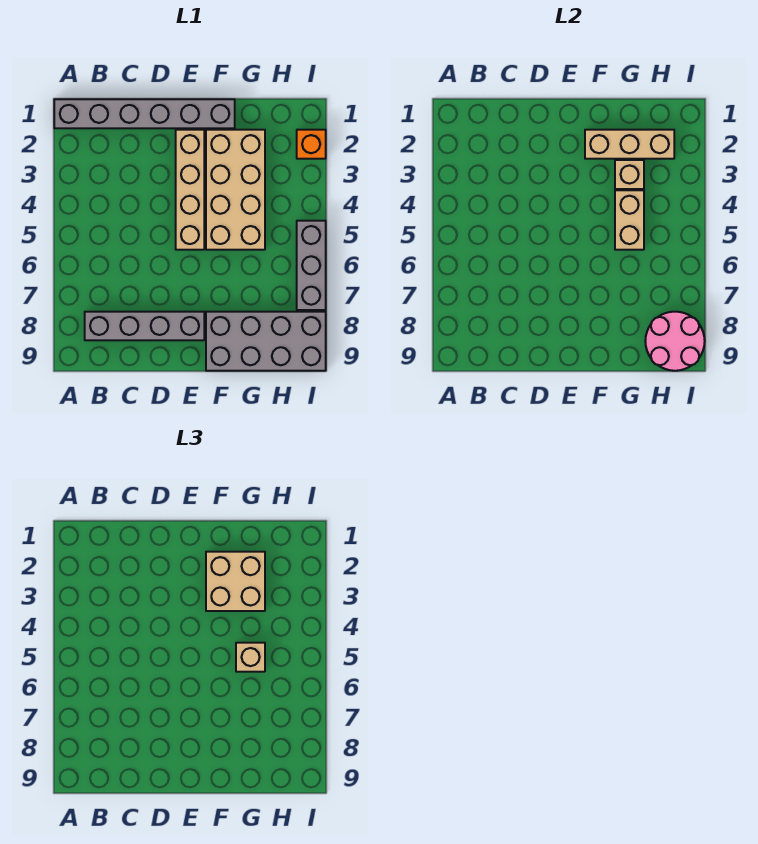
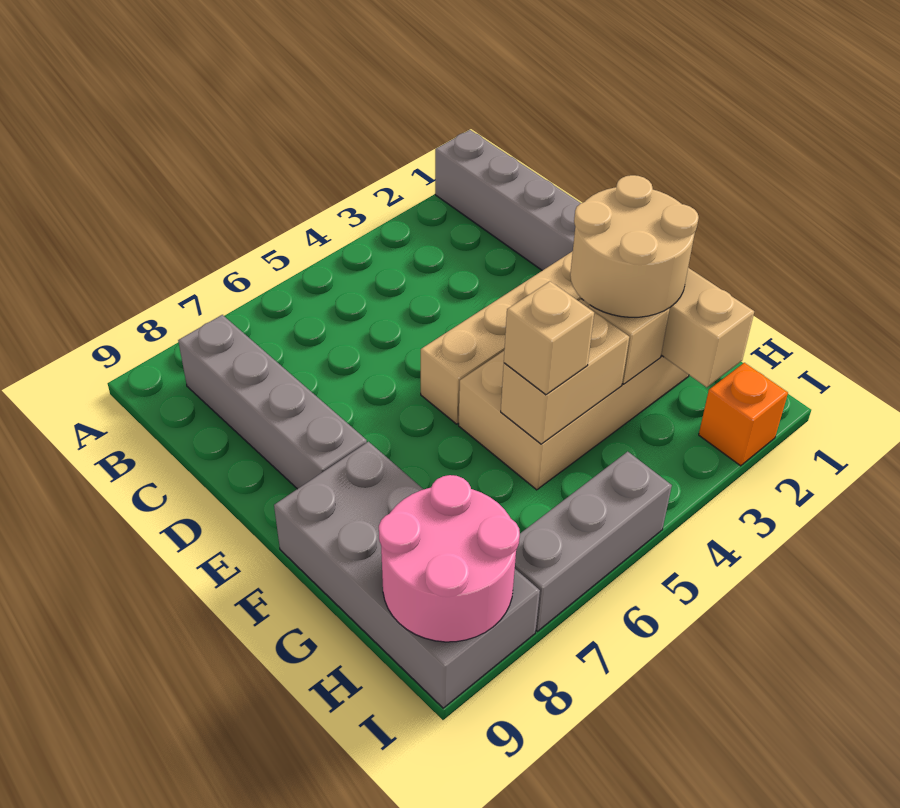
tan 2x2 brick [206,552,265,611] -> tan 2x2 round brick [570,175,699,317]

